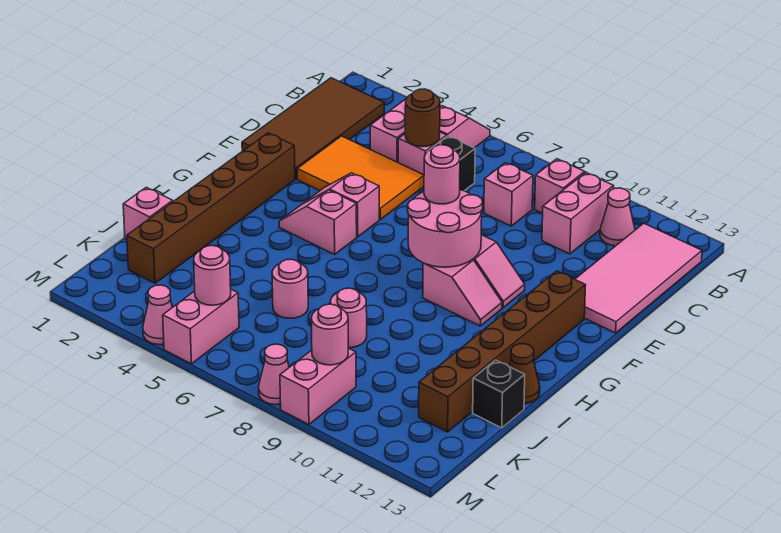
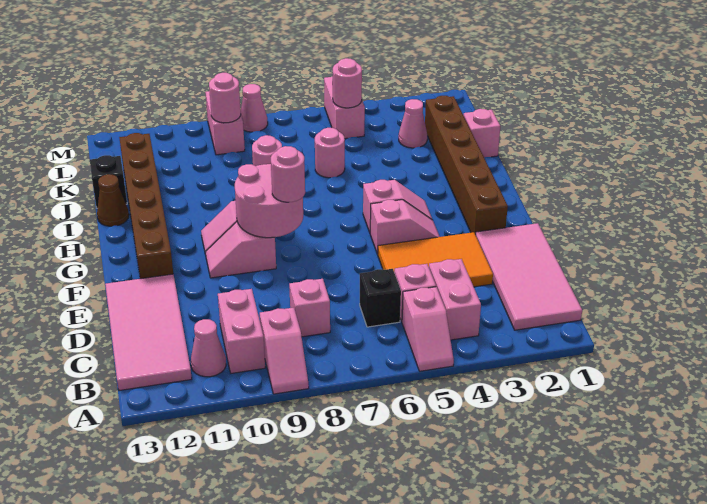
brown 2x4 tile [242,78,384,179] -> pink 2x4 tile [476,223,582,330]
brown 1x1 round brick [405,89,440,147] -> none
pink 1x1 cone [143,285,173,345] -> pink 1x1 cone moved to [399,99,427,148]

